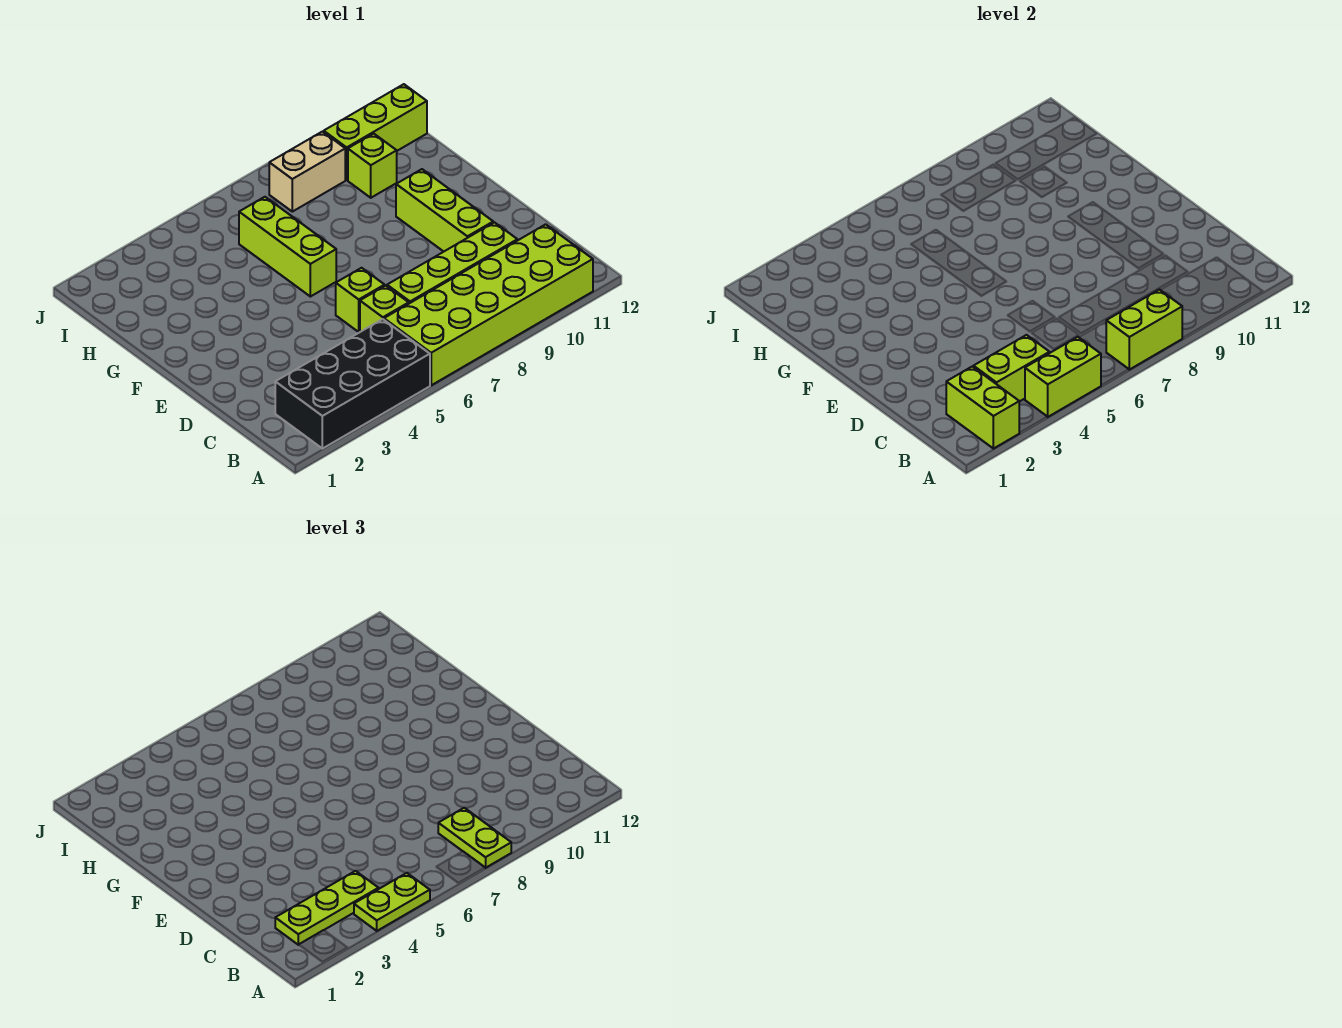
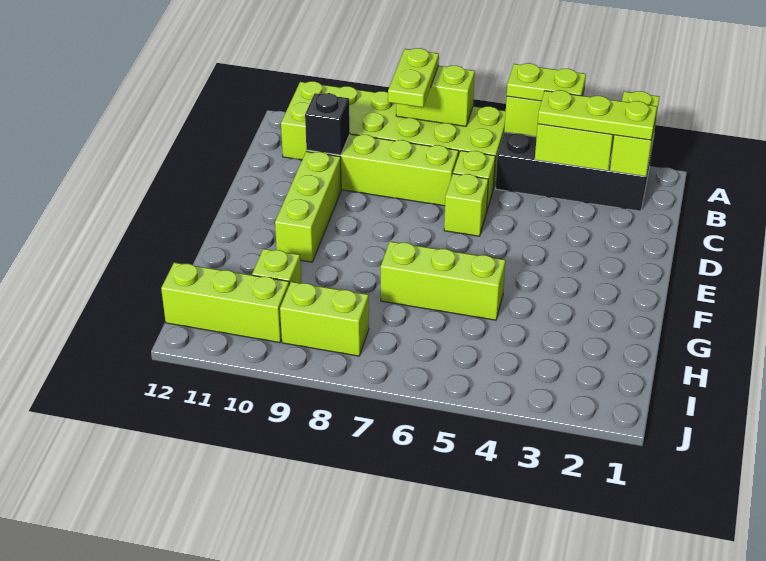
none -> black 1x1 brick [305,93,350,155]
lime 1x3 brick [239,197,336,297] -> lime 1x3 brick turned to [381,242,506,320]
tan 1x2 brick [269,132,345,212] -> lime 1x2 brick [280,282,369,356]

